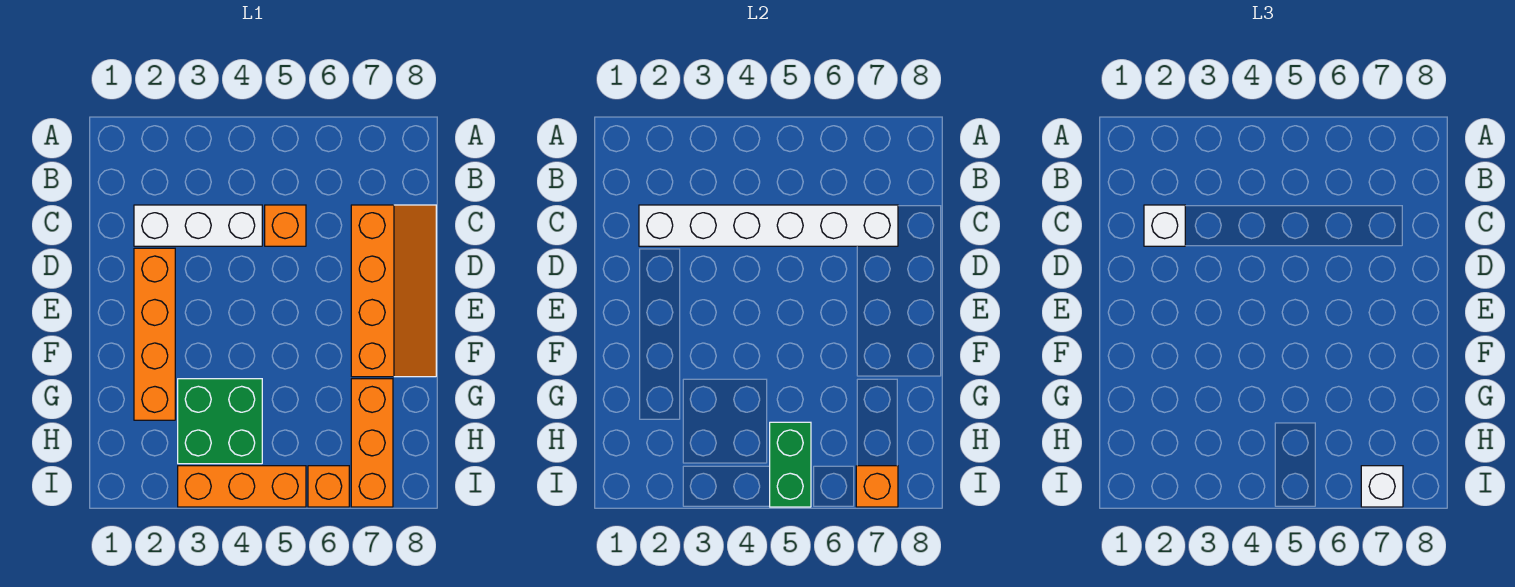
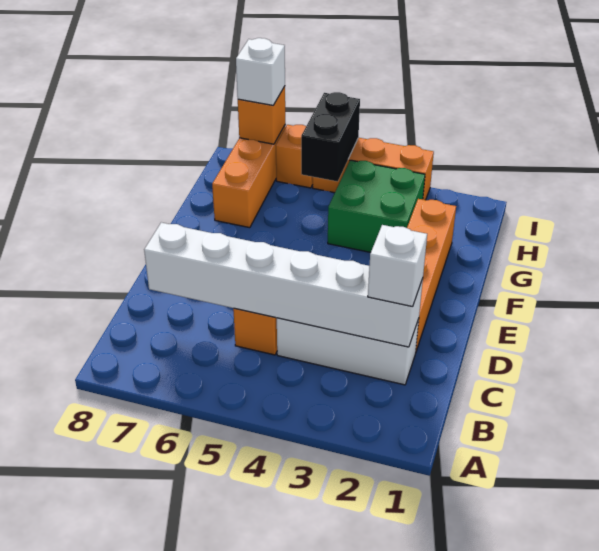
orange 2x4 slope [351,205,436,377] -> none
green 1x2 brick [770,422,811,507] -> black 1x2 brick [301,92,360,181]

